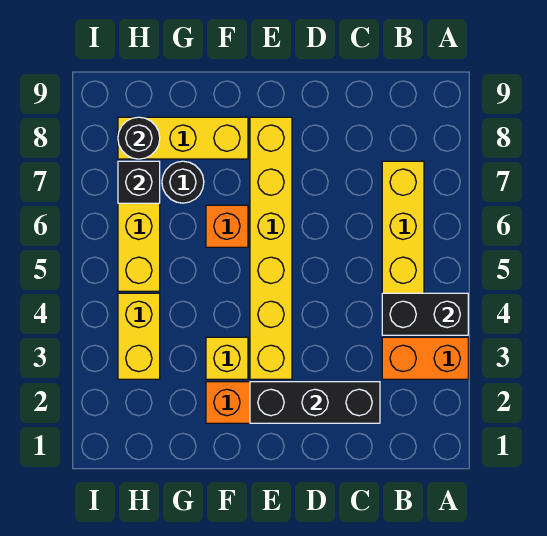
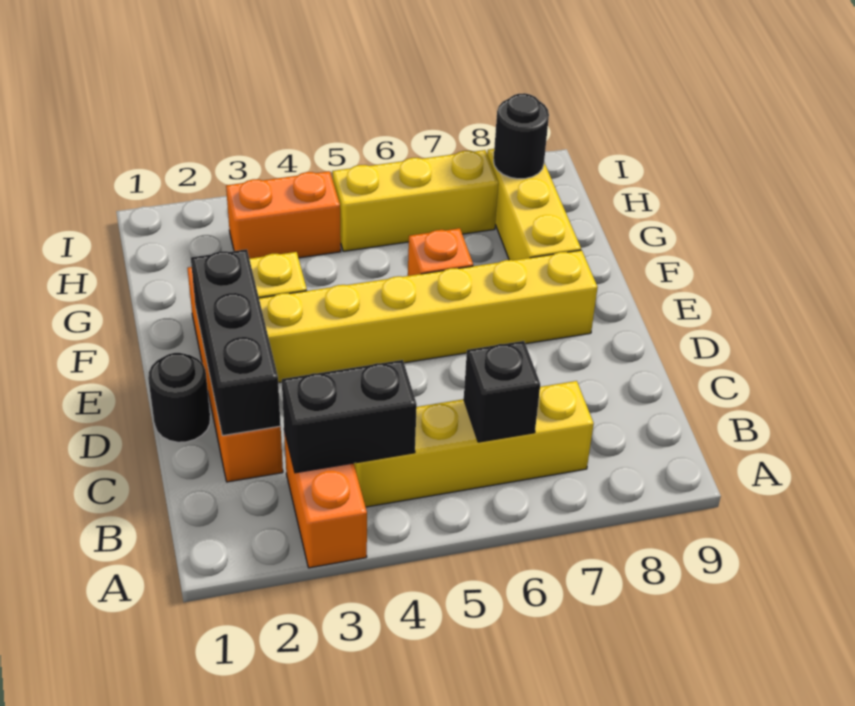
black 1x2 brick [382,293,468,335] -> black 1x2 brick turned to [282,360,417,473]
black 1x1 round brick [162,161,204,203] -> black 1x1 round brick moved to [148,353,210,442]
yellow 1x2 brick [118,293,160,379] -> orange 1x2 brick [226,171,341,259]
black 1x1 brick [118,161,160,203] -> black 1x1 brick moved to [464,341,540,442]

